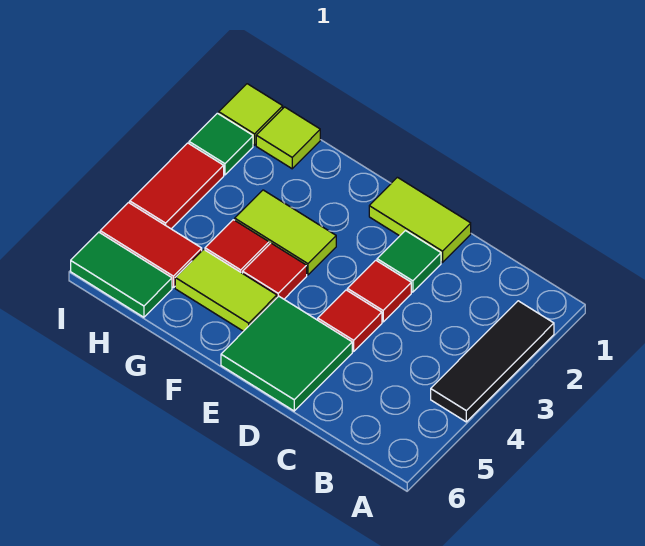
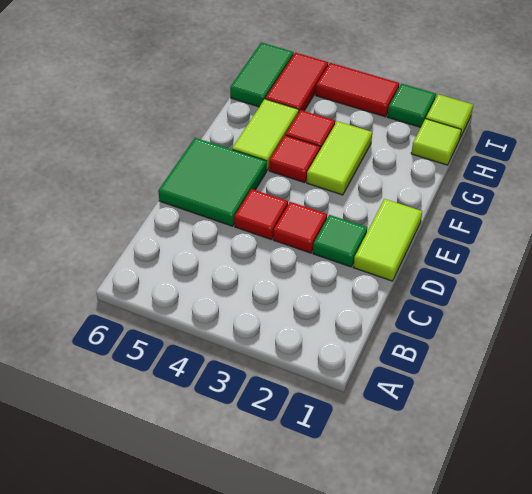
black 1x3 tile [431,301,554,422] -> none

